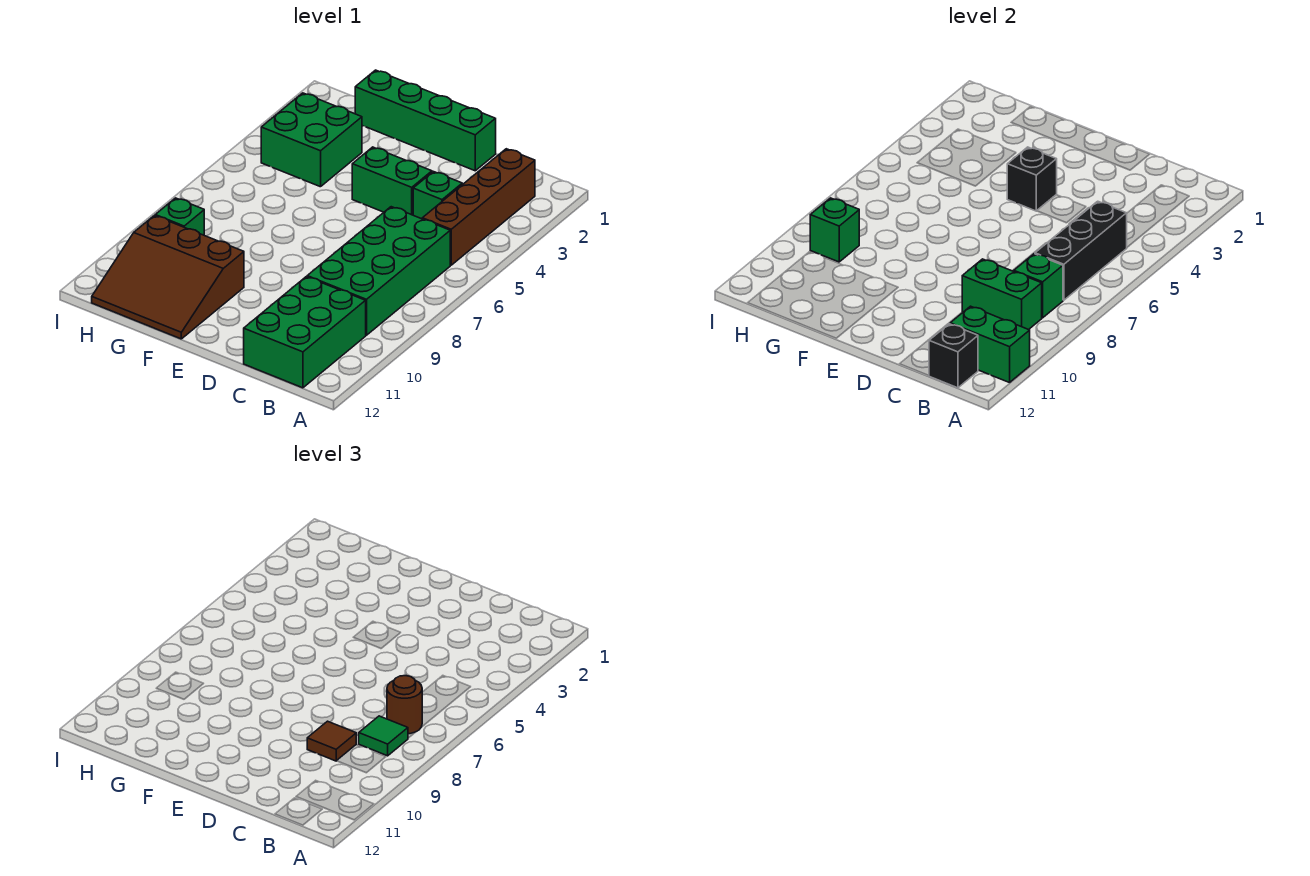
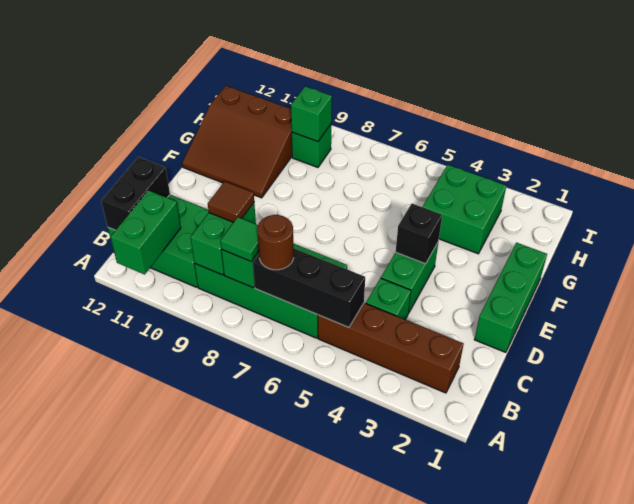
black 1x1 brick [929,324,978,388] -> black 1x2 brick [101,157,170,230]
green 1x4 brick [355,70,496,171] -> green 1x3 brick [474,243,547,352]
brown 3x3 slope [92,216,244,339] -> brown 3x3 slope turned to [182,86,292,198]

